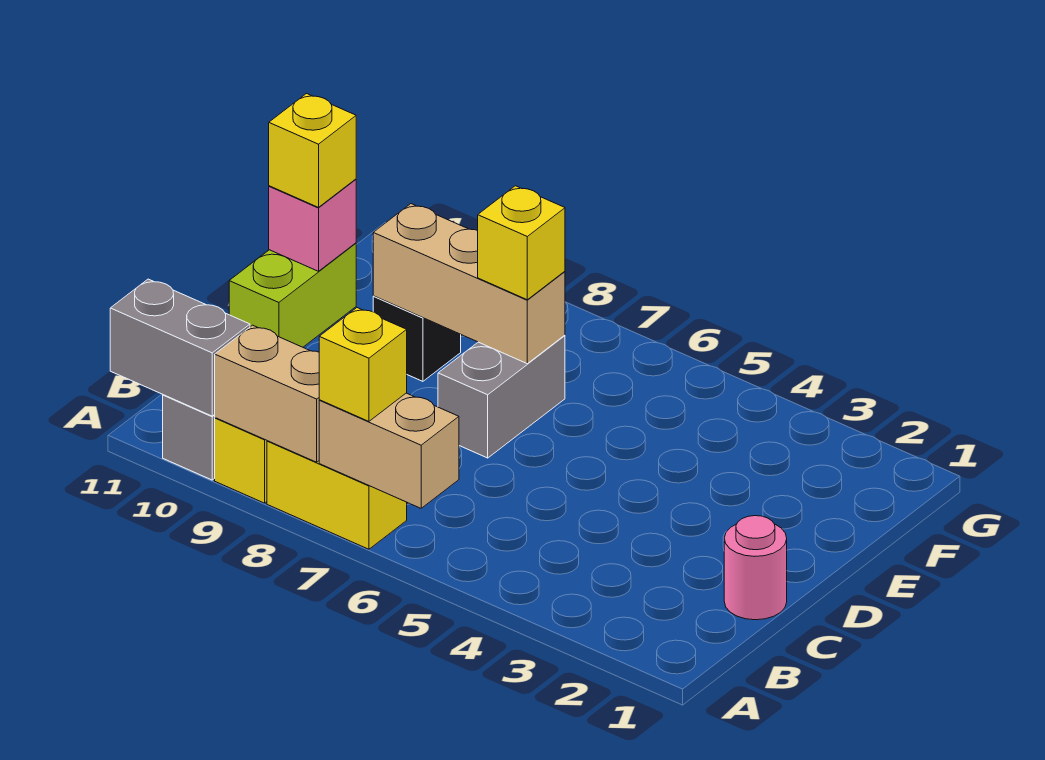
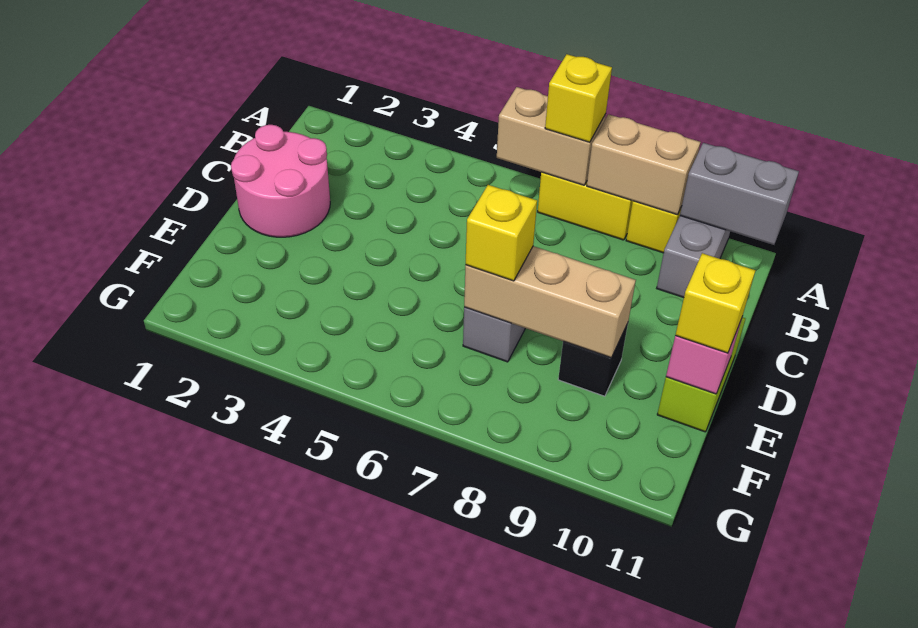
pink 1x1 round brick [724,516,787,620] -> pink 2x2 round brick [231,125,330,237]

